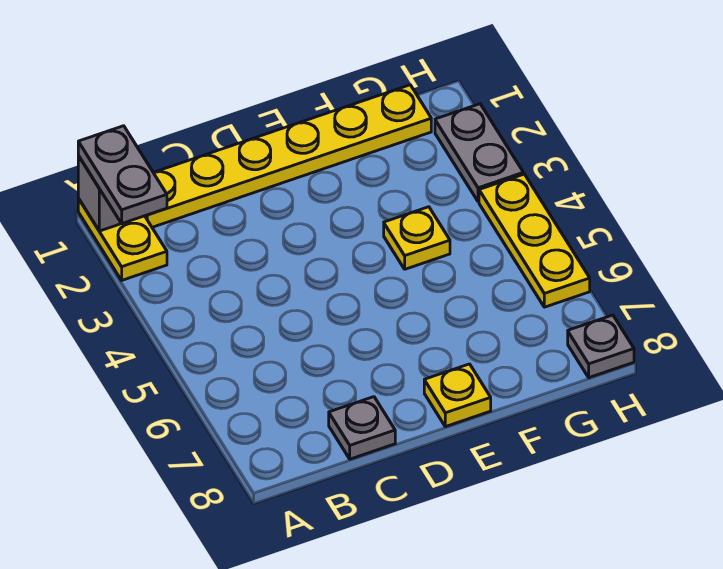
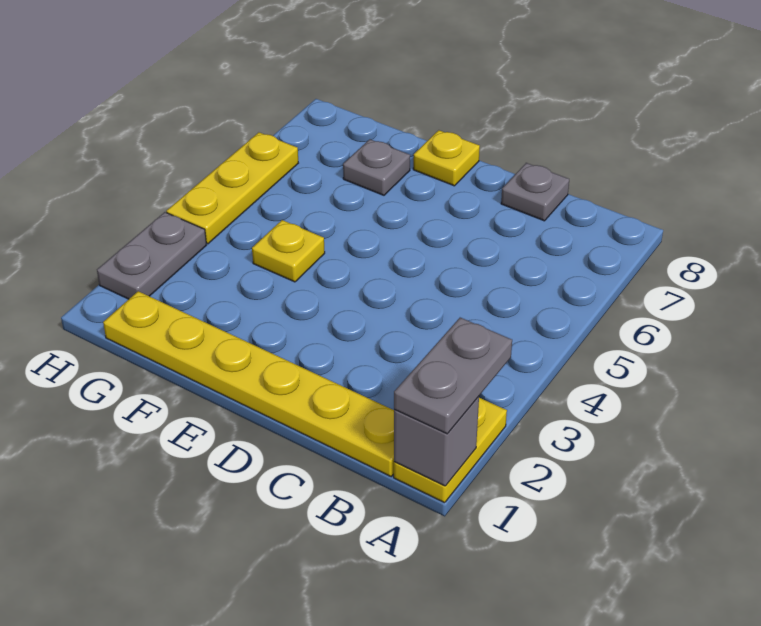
grey 1x1 plate [568,315,634,378] -> grey 1x1 plate moved to [343,139,410,195]

